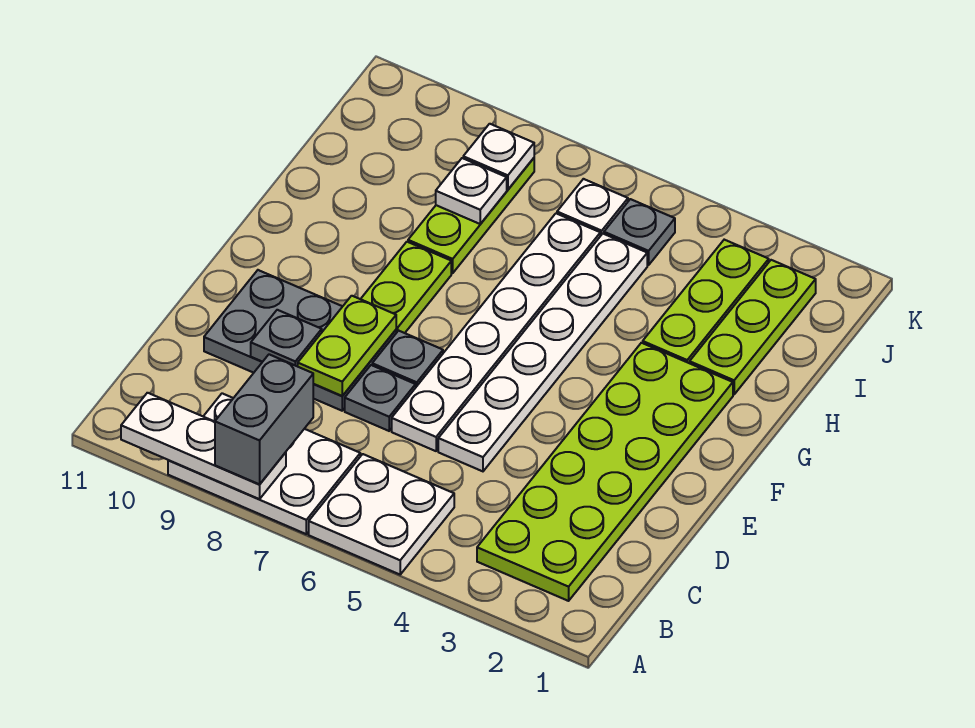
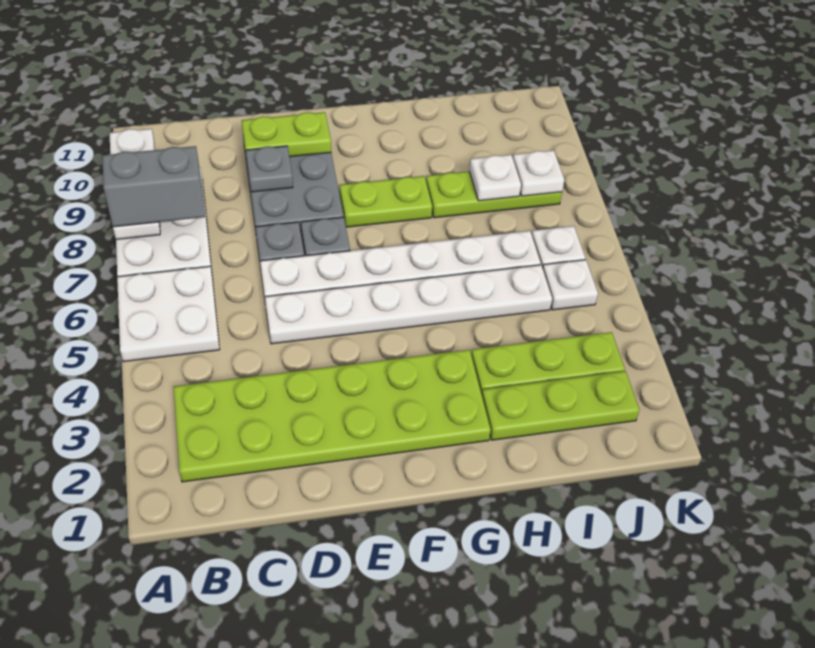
lime 1x2 plate [298,296,396,396] -> lime 1x2 plate moved to [242,112,331,157]
grey 1x1 plate [604,199,675,265] -> white 1x1 plate [543,260,598,310]

